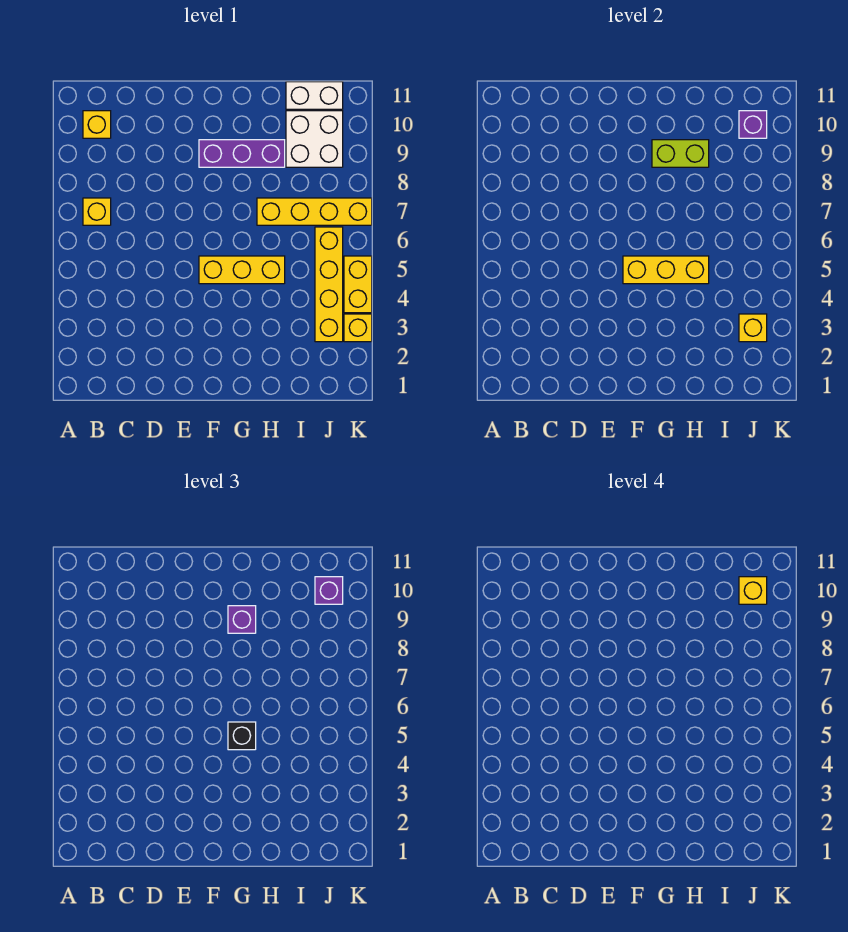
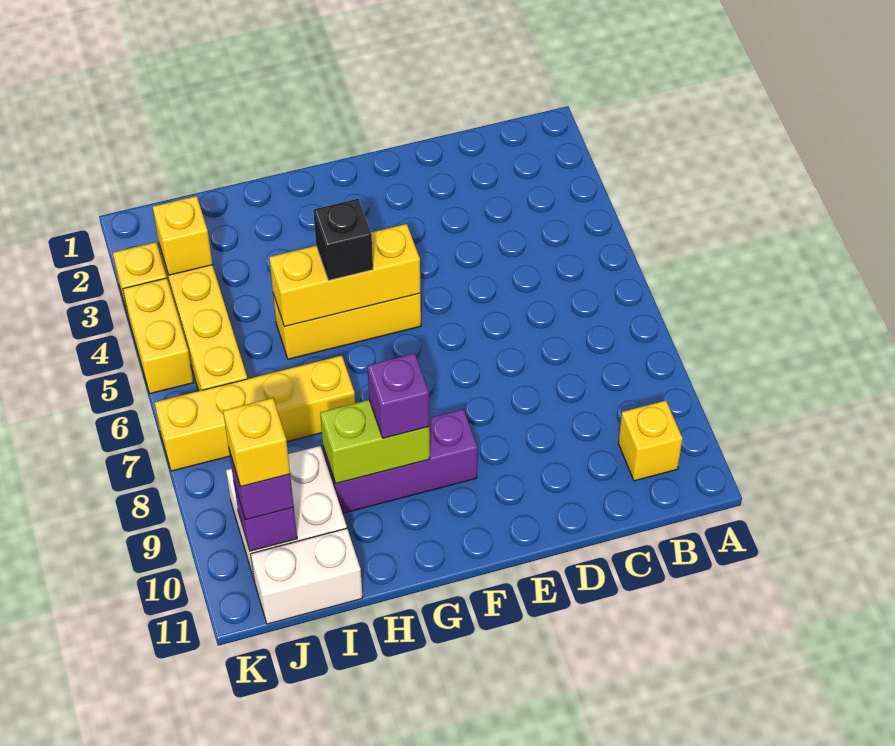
yellow 1x1 brick [83,198,111,225] -> none

